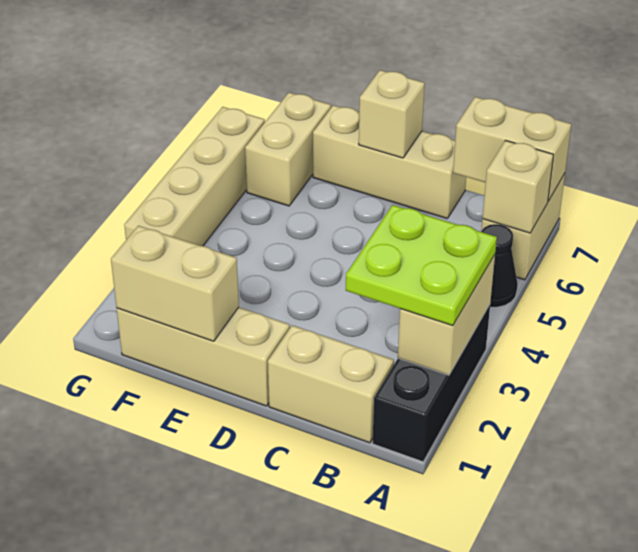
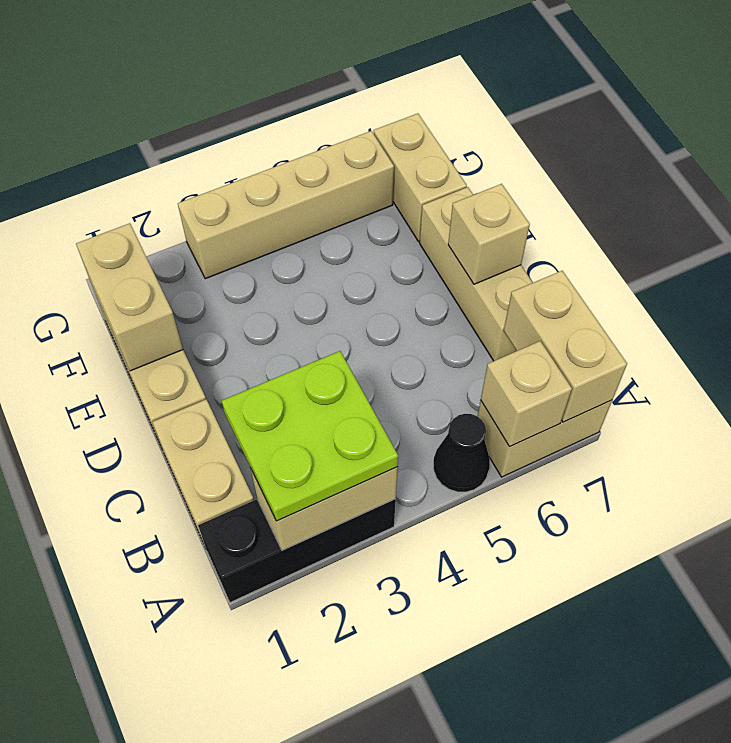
tan 1x2 brick [245,93,331,206] -> tan 1x2 brick turned to [374,114,467,242]

